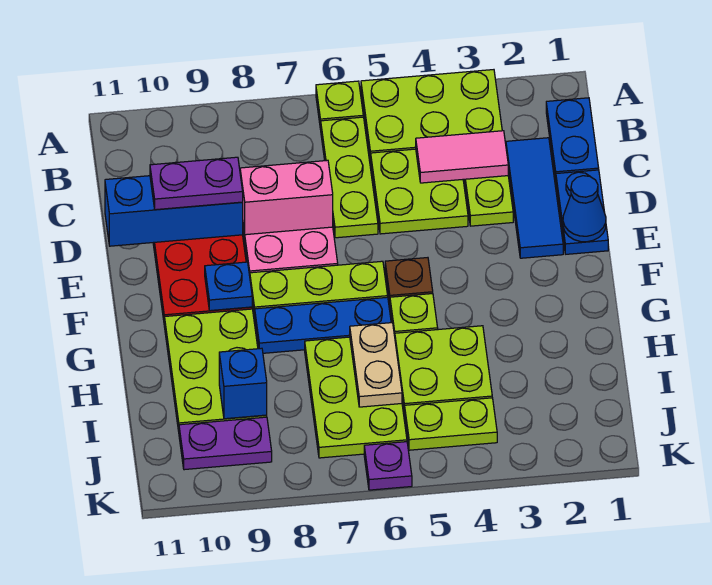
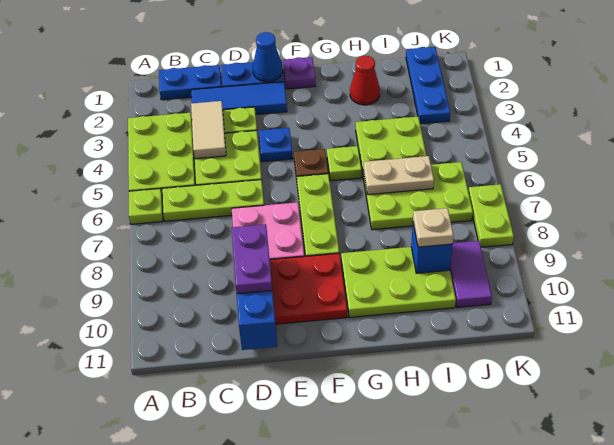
pink 1x2 tile [416,131,508,183] -> tan 1x2 tile [191,101,226,159]
pink 1x2 brick [240,160,333,235] -> none
blue 1x1 plate [205,262,252,311] -> blue 1x1 plate moved to [259,128,293,162]
blue 1x3 plate [255,297,391,353] -> blue 1x3 plate moved to [406,47,450,124]
none -> red 1x1 cone [350,56,380,105]
none -> tan 1x1 plate [413,208,454,247]
lime 1x2 plate [405,398,497,450] -> lime 1x2 plate moved to [468,184,514,247]
purple 1x2 plate [179,417,272,470] -> purple 1x2 tile [450,241,492,308]
purple 1x1 plate [364,442,412,490] -> purple 1x1 plate moved to [283,57,316,89]

